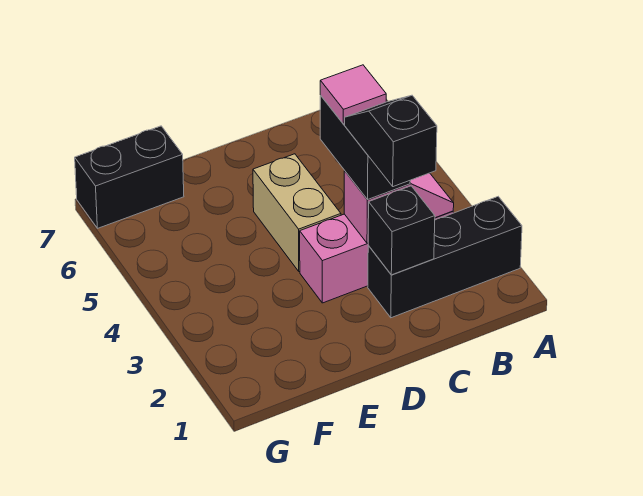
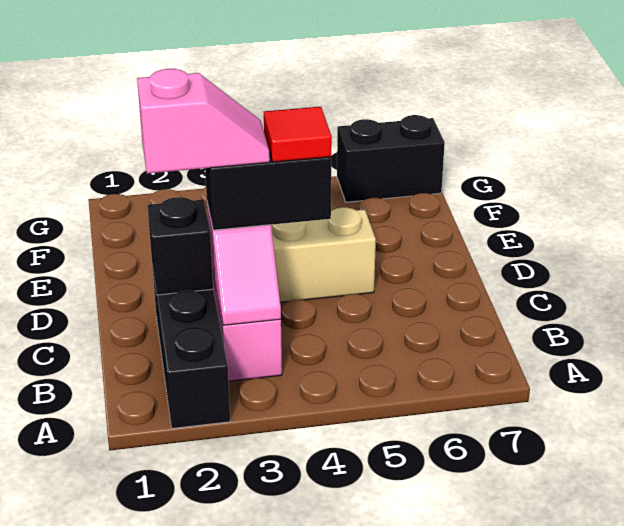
black 1x2 slope [345,95,437,187] -> pink 1x2 slope [137,69,270,173]
pink 1x1 tile [320,65,386,124] -> red 1x1 tile [264,107,332,162]
black 1x2 brick [75,126,184,228] -> black 1x2 brick turned to [337,115,445,202]

